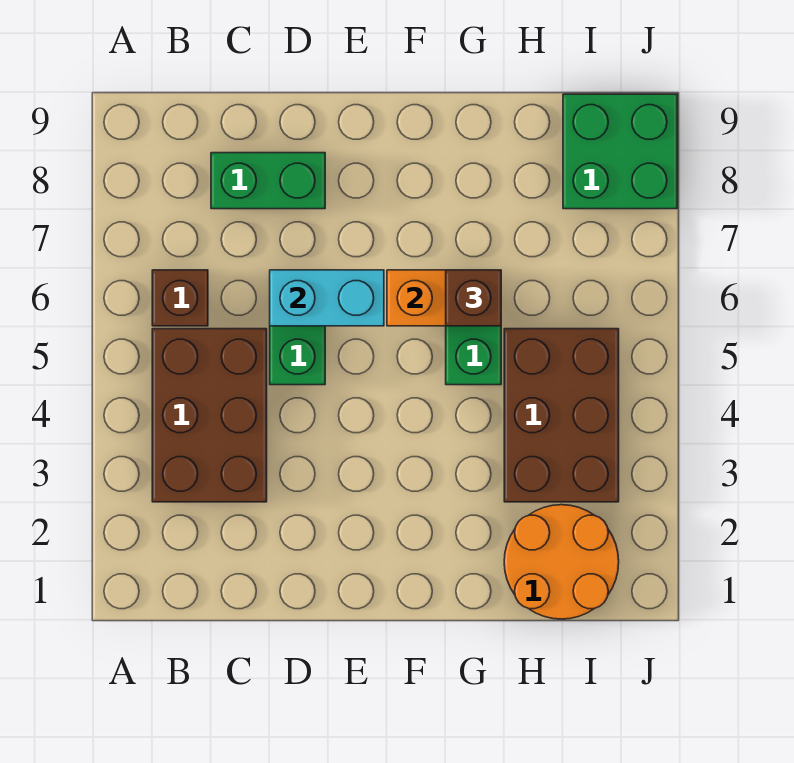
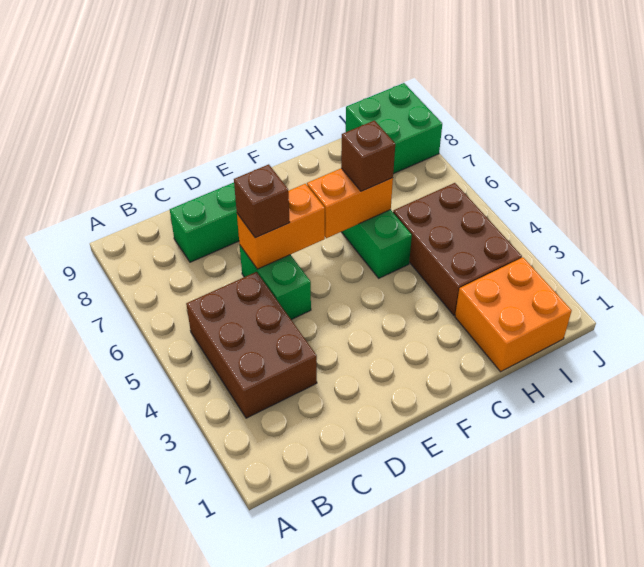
brown 1x1 brick [152,270,208,326] -> brown 1x1 brick moved to [234,164,290,238]
cyan 1x2 brick [270,270,384,326] -> orange 1x2 brick [237,184,325,269]
orange 2x2 round brick [504,505,619,619] -> orange 2x2 brick [455,257,572,372]

